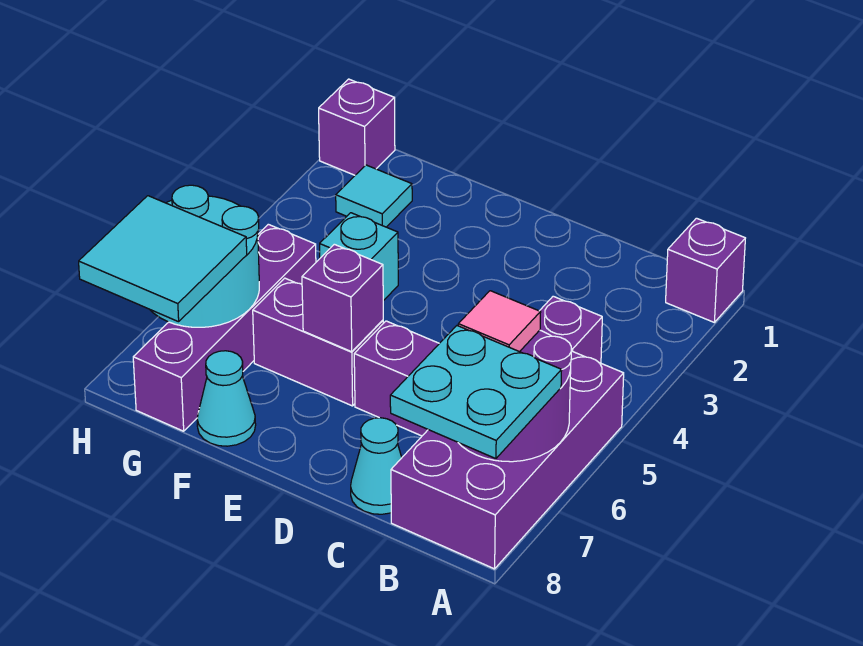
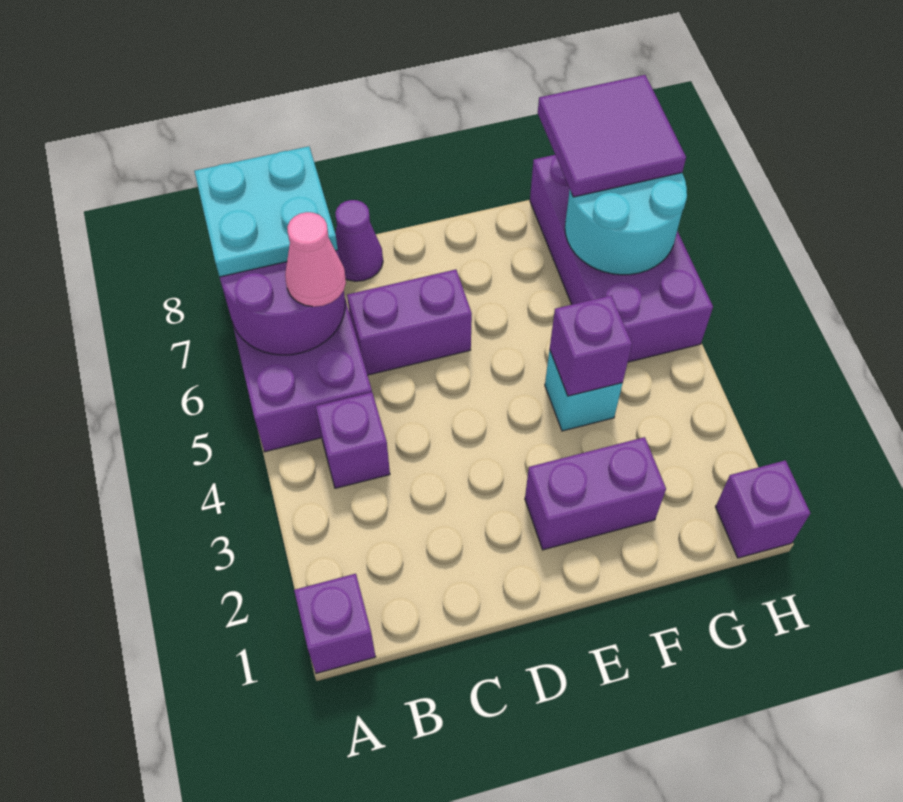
pink 1x1 tile [458,291,541,352] -> pink 1x1 cone [285,212,346,307]
cyan 1x1 cone [351,418,402,514] -> purple 1x1 cone [335,200,383,281]
purple 1x2 brick [253,278,383,406] -> purple 1x2 brick moved to [525,437,666,550]
purple 1x1 brick [302,244,383,352] -> purple 1x1 brick moved to [550,295,632,396]
cyan 1x1 cone [197,351,256,446] -> none
cyan 1x1 tile [336,165,412,227] -> none
purple 1x4 brick [133,224,316,431] -> purple 2x4 brick [530,155,713,362]
cyan 2x2 tile [79,196,247,322] -> purple 2x2 tile [538,75,686,197]

